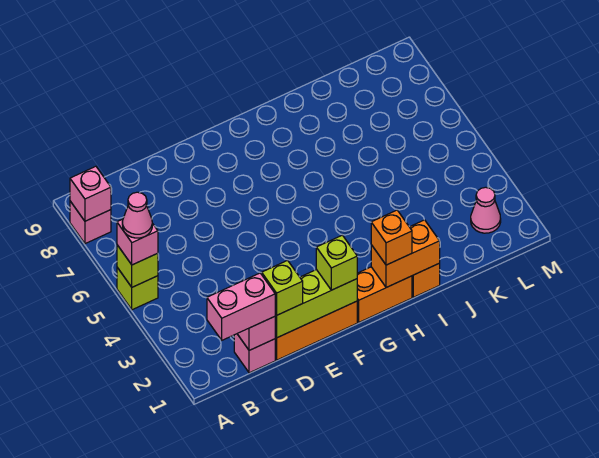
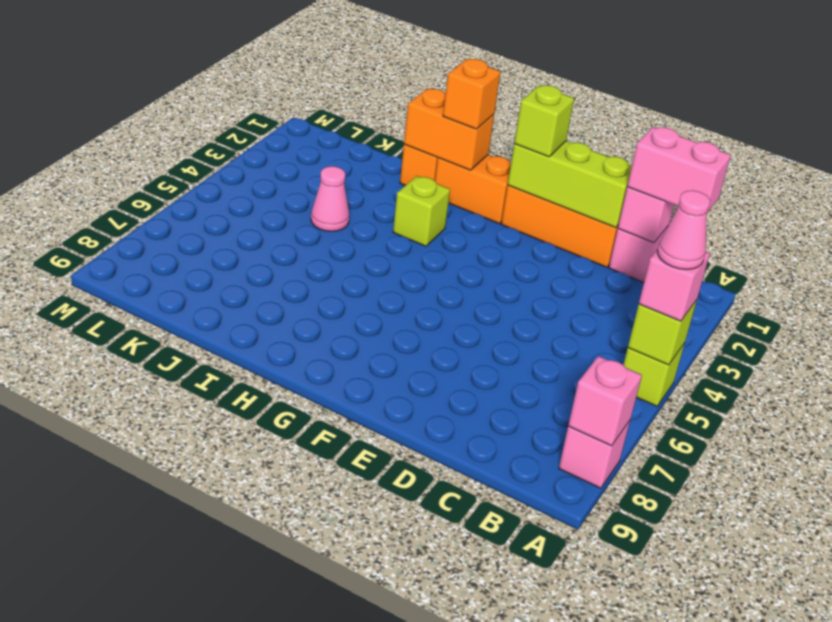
lime 1x1 brick [262,260,303,315] -> lime 1x1 brick moved to [393,176,450,246]
pink 1x1 cone [471,187,501,233] -> pink 1x1 cone moved to [311,166,349,231]

